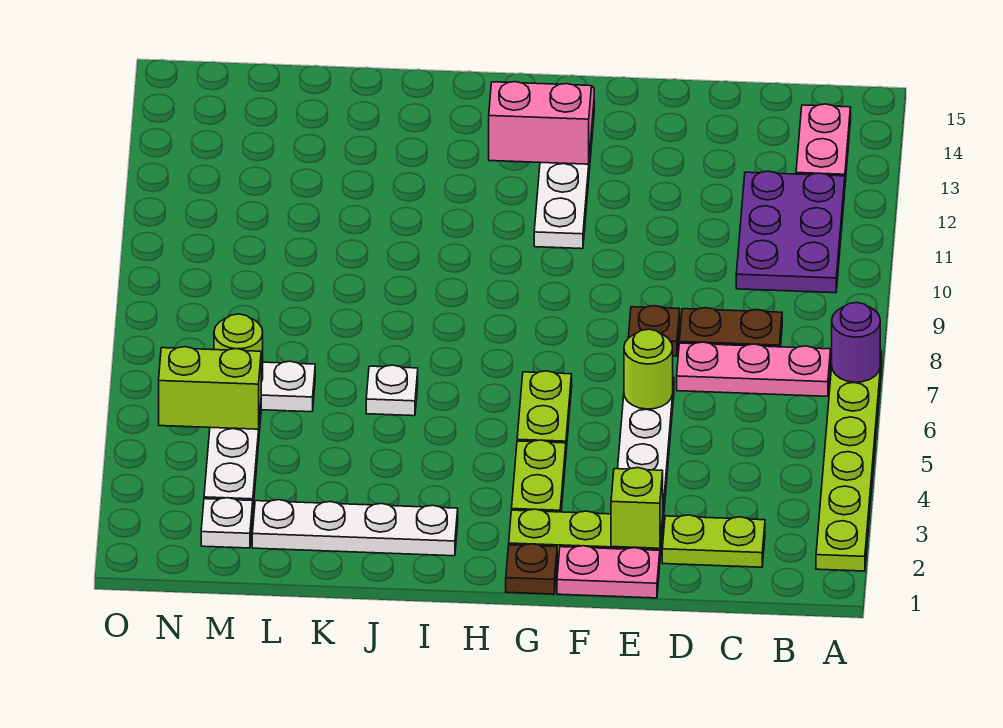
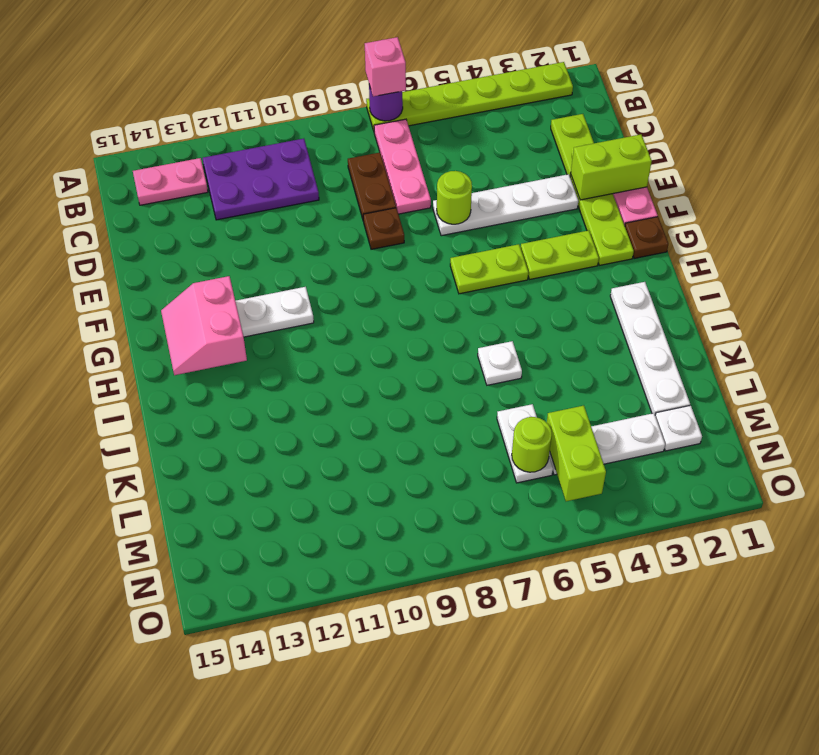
none -> pink 1x1 brick [365,37,406,97]
lime 1x1 brick [611,468,663,548] -> lime 1x2 brick [571,134,652,200]

